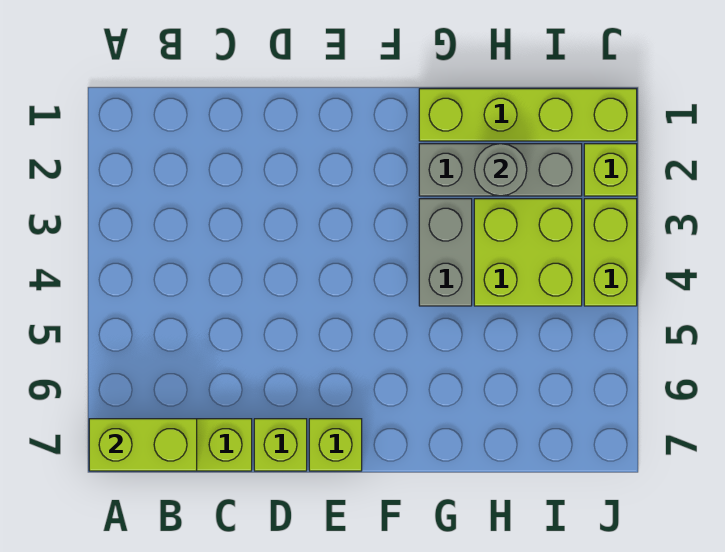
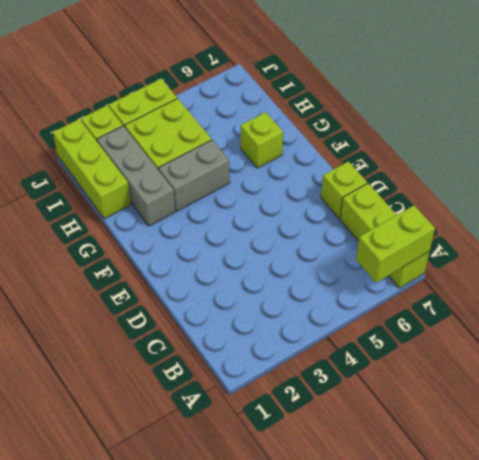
lime 1x2 brick [89,419,197,471] -> lime 1x2 brick turned to [356,206,435,283]
lime 1x1 brick [309,419,362,471] -> lime 1x1 brick moved to [241,112,283,168]
lime 1x4 brick [419,89,637,141] -> lime 1x3 brick [53,119,131,219]
grey 1x1 round brick [474,144,527,196] -> none

